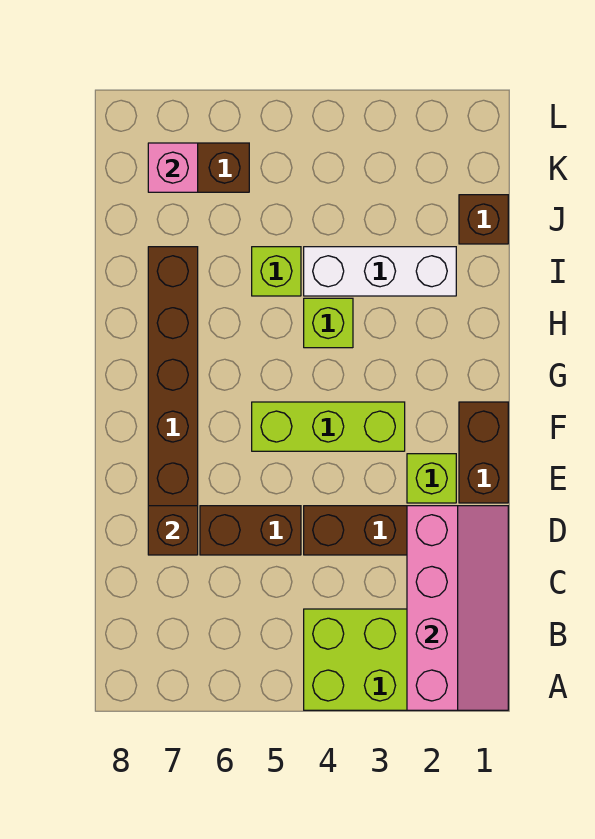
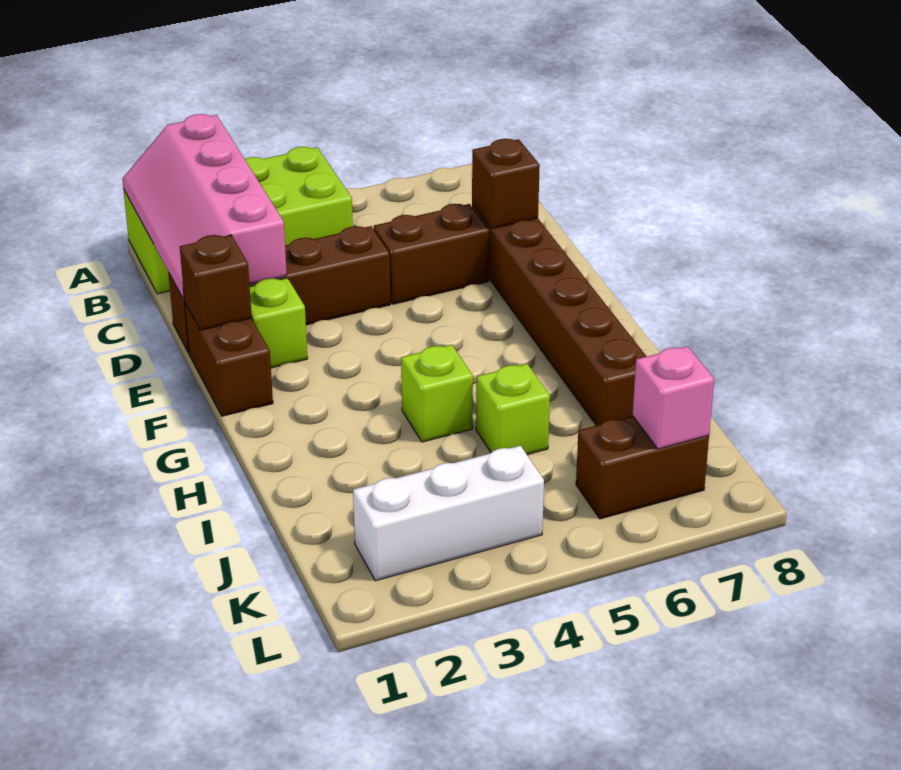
lime 1x3 brick [252,402,405,451] -> none
white 1x3 brick [304,247,456,296] -> white 1x3 brick moved to [353,446,544,581]
brown 1x1 brick [459,195,508,244] -> brown 1x1 brick moved to [180,235,252,330]

